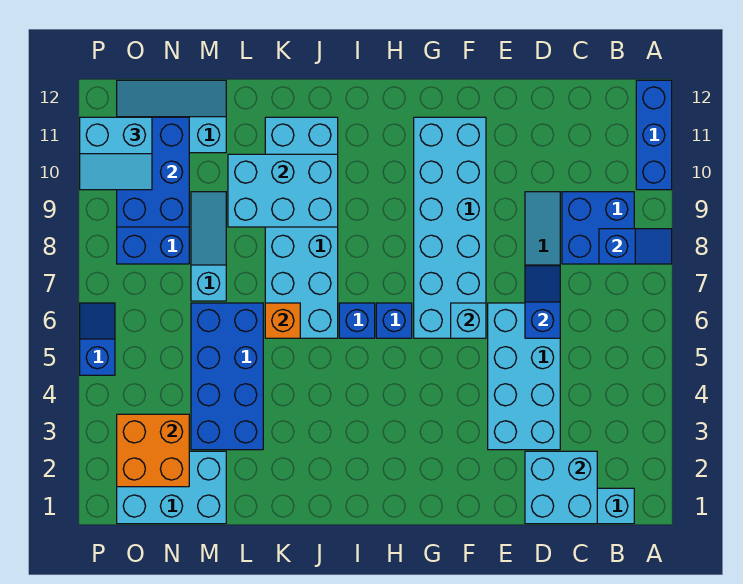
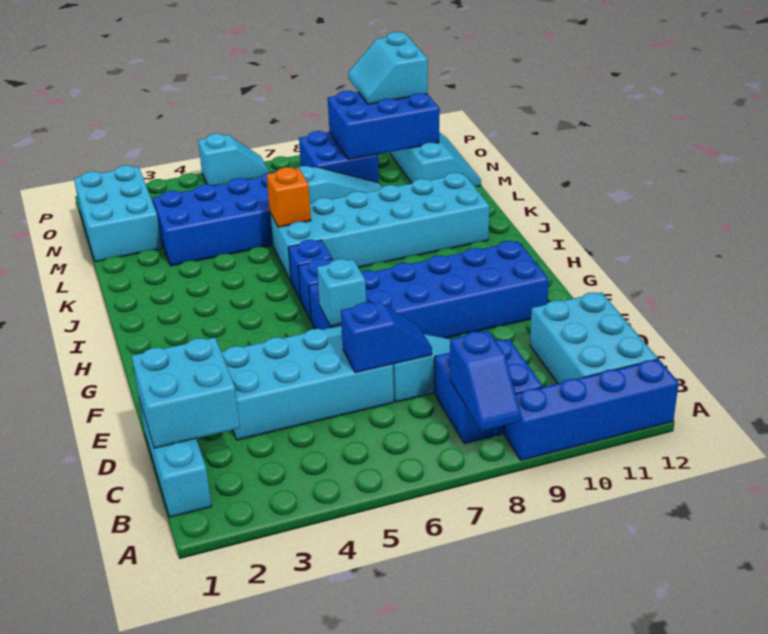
blue 1x3 brick [636,80,672,190] -> blue 1x4 brick [504,359,679,460]
cyan 2x6 brick [414,117,486,338] -> blue 2x6 brick [309,241,549,338]
cyan 2x3 brick [228,154,338,227] -> cyan 2x3 brick moved to [530,292,658,383]
orange 2x2 brick [117,414,189,487] -> none
blue 1x2 slope [80,303,115,375] -> cyan 1x2 slope [198,134,269,186]

